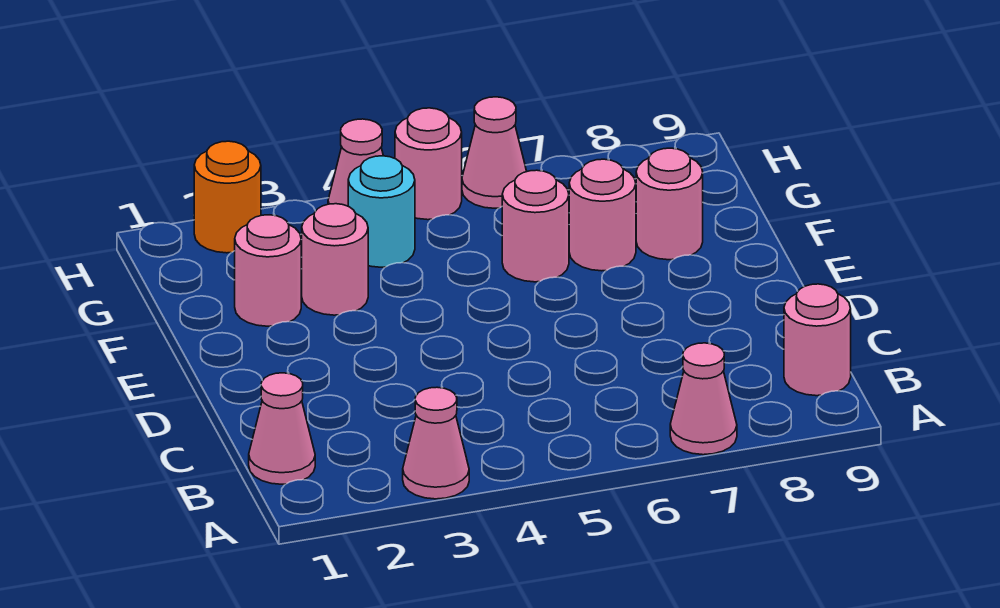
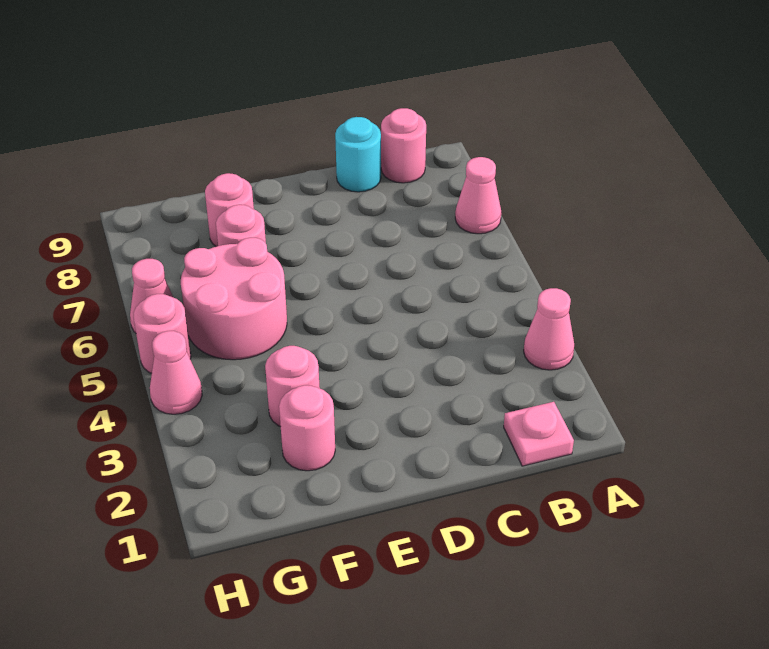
pink 1x1 cone [249,373,315,484] -> pink 1x1 plate [504,402,574,466]
pink 1x1 round brick [502,170,569,282] -> pink 2x2 round brick [181,238,287,360]
cyan 1x1 round brick [348,156,415,267] -> cyan 1x1 round brick moved to [335,117,381,192]
orange 1x1 round brick [194,141,261,253] -> none

